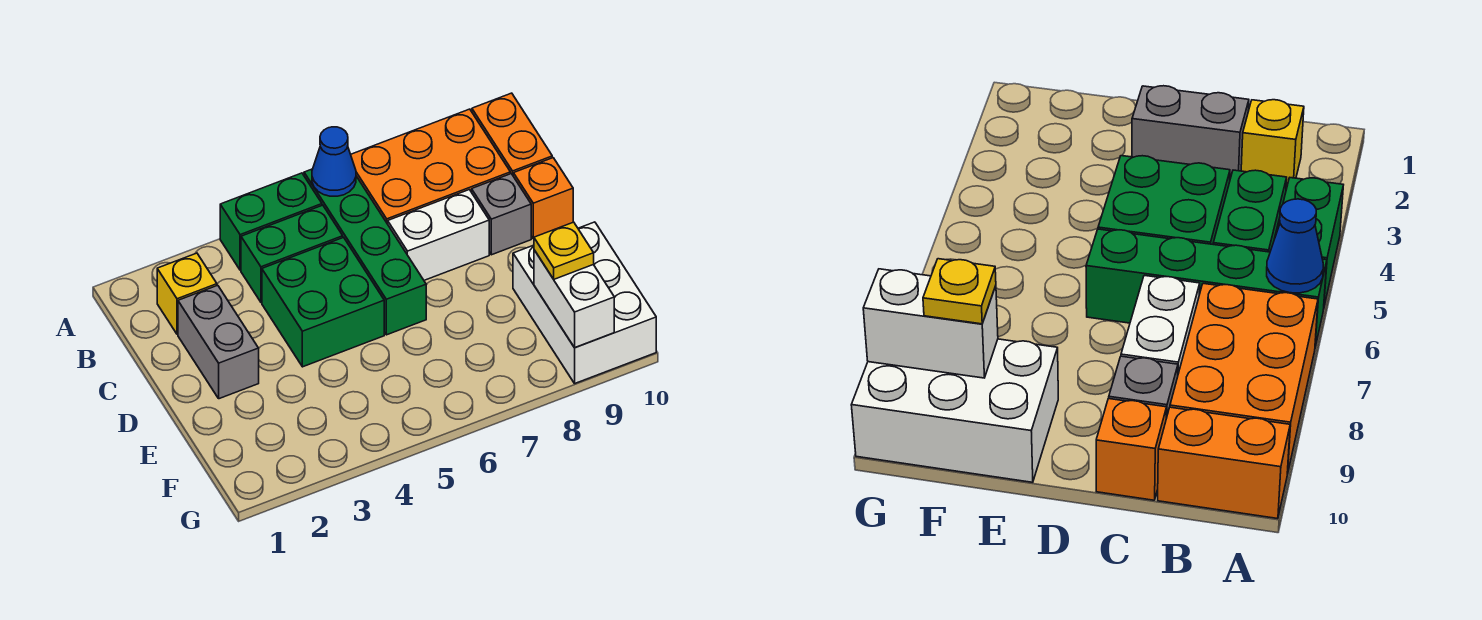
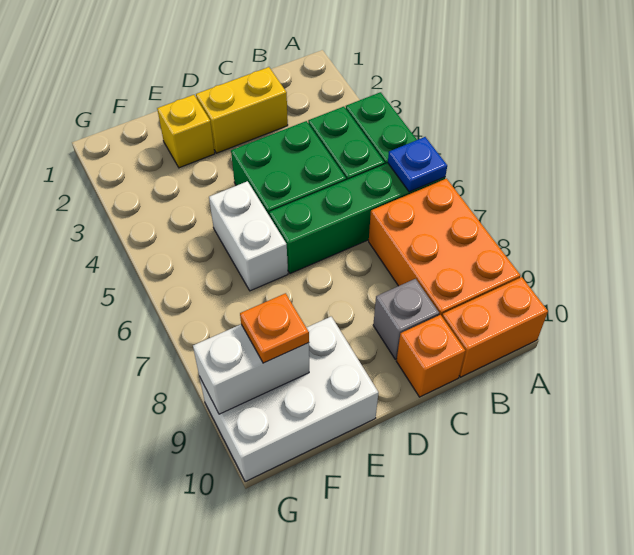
blue 1x1 cone [312,127,356,196] -> blue 1x1 plate [388,137,447,192]
yellow 1x1 brick [157,253,217,334] -> yellow 1x1 brick moved to [157,95,215,168]
grey 1x2 brick [178,285,259,399] -> yellow 1x2 brick [196,67,288,153]
white 1x2 brick [388,190,489,280] -> white 1x2 brick moved to [209,181,288,291]
yellow 1x1 plate [534,222,594,279] -> orange 1x1 plate [240,293,309,363]

